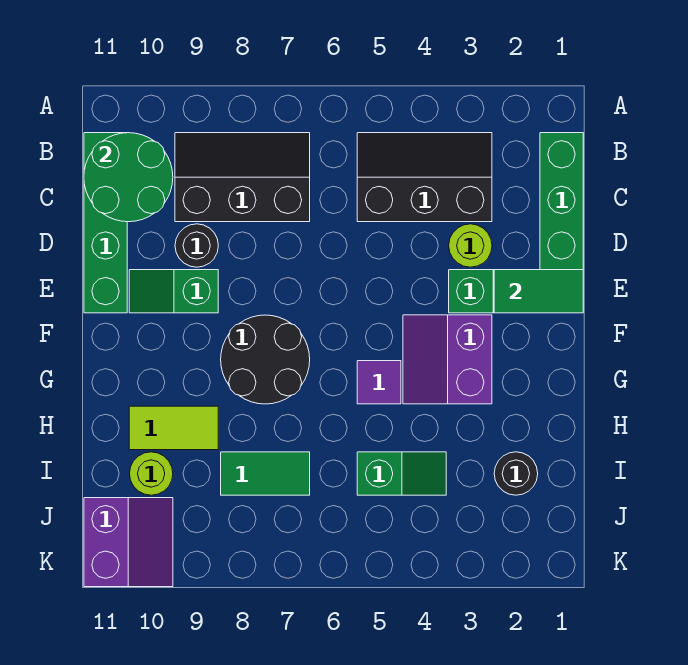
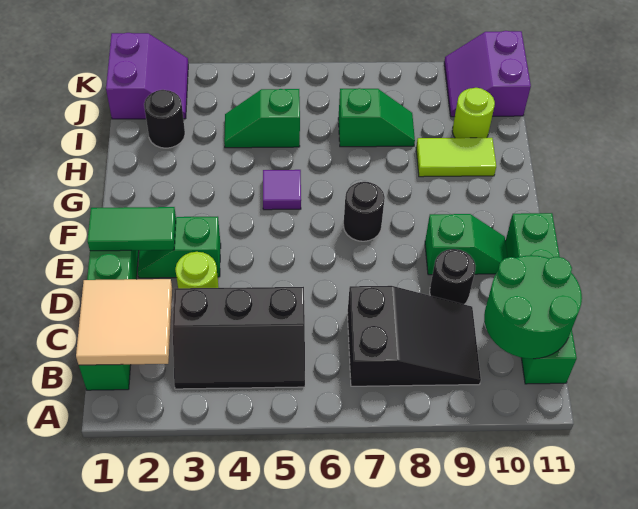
none -> tan 2x2 tile [76,279,172,365]
black 2x3 slope [175,133,310,222] -> black 2x3 slope turned to [348,286,481,386]
purple 2x2 slope [403,315,492,404] -> purple 2x2 slope moved to [106,33,188,119]
black 2x2 round brick [221,315,310,404] -> black 1x1 round brick [343,182,385,241]
green 1x2 tile [221,452,310,495] -> green 1x2 slope [338,88,415,147]

